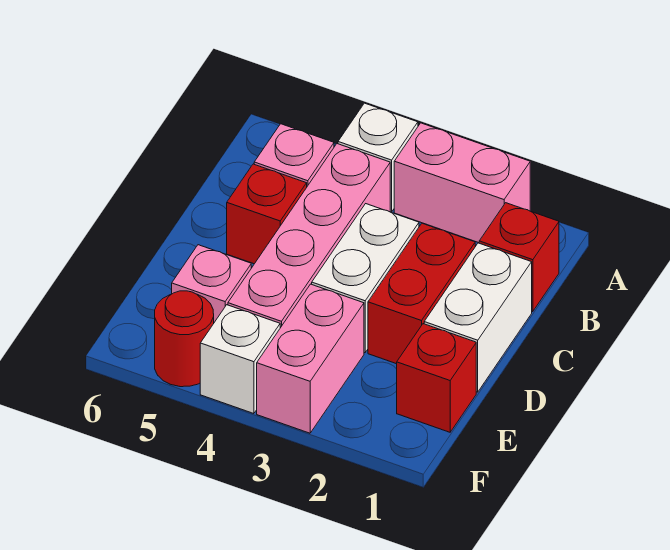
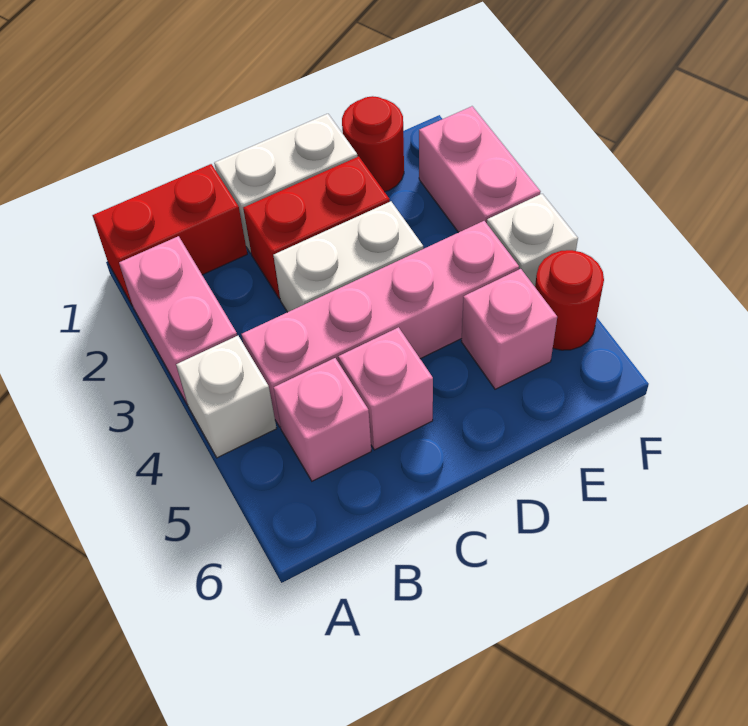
red 1x1 brick [479,203,559,312] -> red 1x2 brick [92,164,247,306]
red 1x1 brick [227,164,307,264] -> pink 1x1 brick [338,327,433,450]
red 1x1 brick [397,324,476,432] -> red 1x1 round brick [342,96,404,192]
pink 1x2 brick [257,284,364,433] -> pink 1x2 brick turned to [419,106,541,232]

